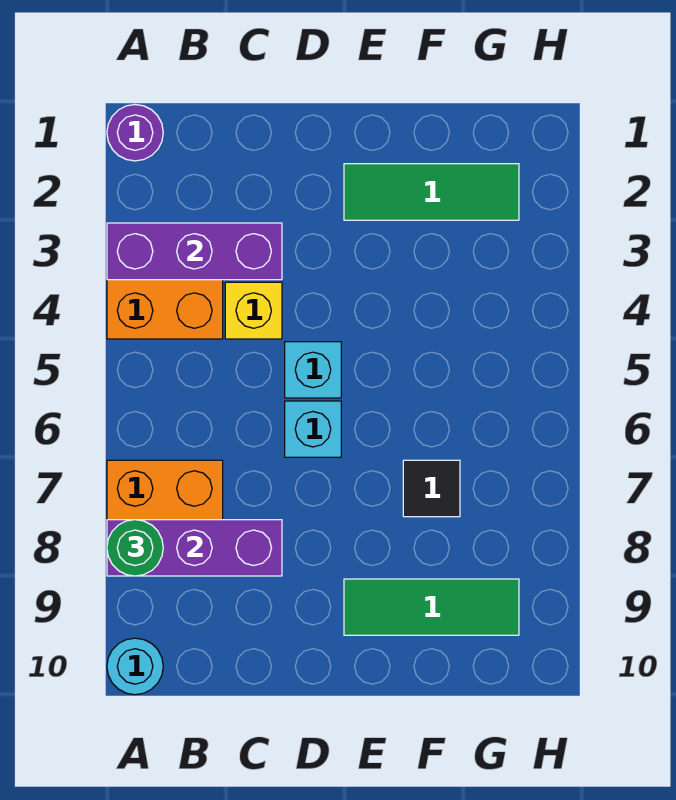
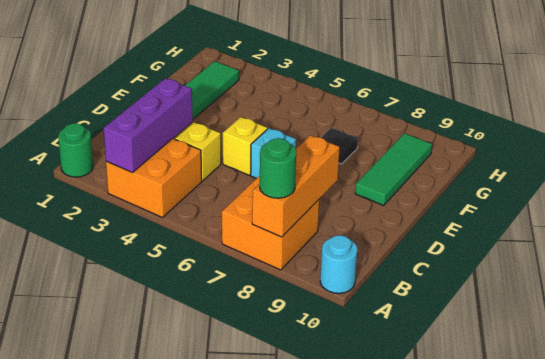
purple 1x1 round brick [107,105,163,161] -> green 1x1 round brick [58,123,93,177]
purple 1x3 brick [107,520,282,576] -> orange 1x3 brick [252,135,340,237]
cyan 1x1 brick [285,342,341,398] -> yellow 1x1 brick [223,117,267,175]

